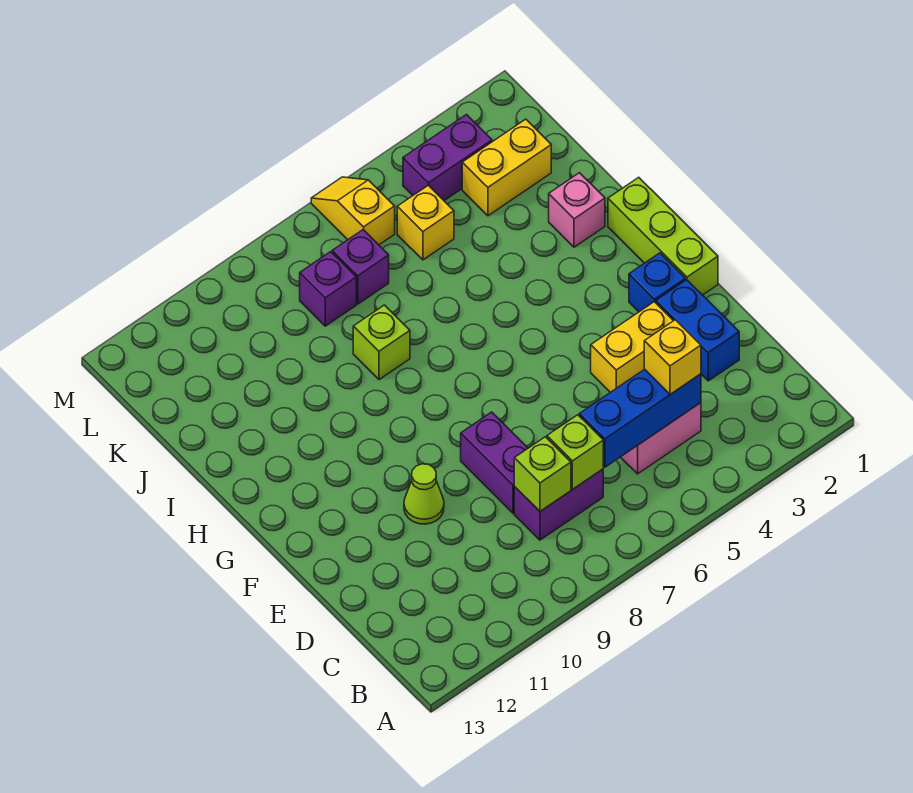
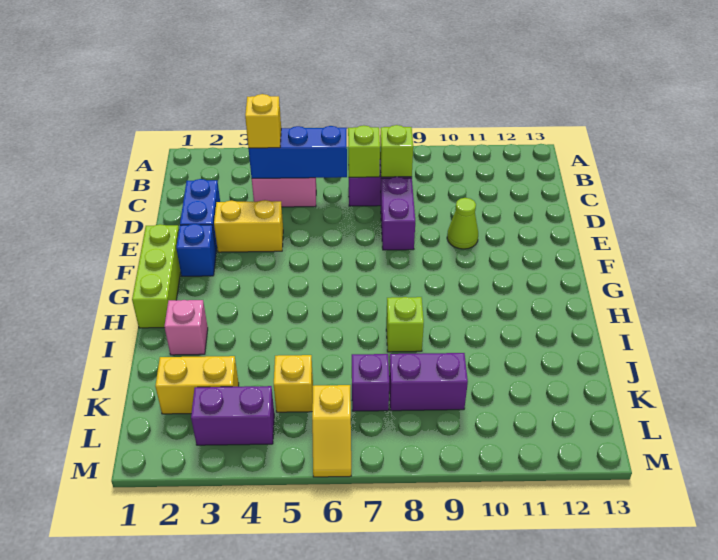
purple 1x1 brick [300,252,356,326] -> purple 1x2 brick [389,353,468,411]

